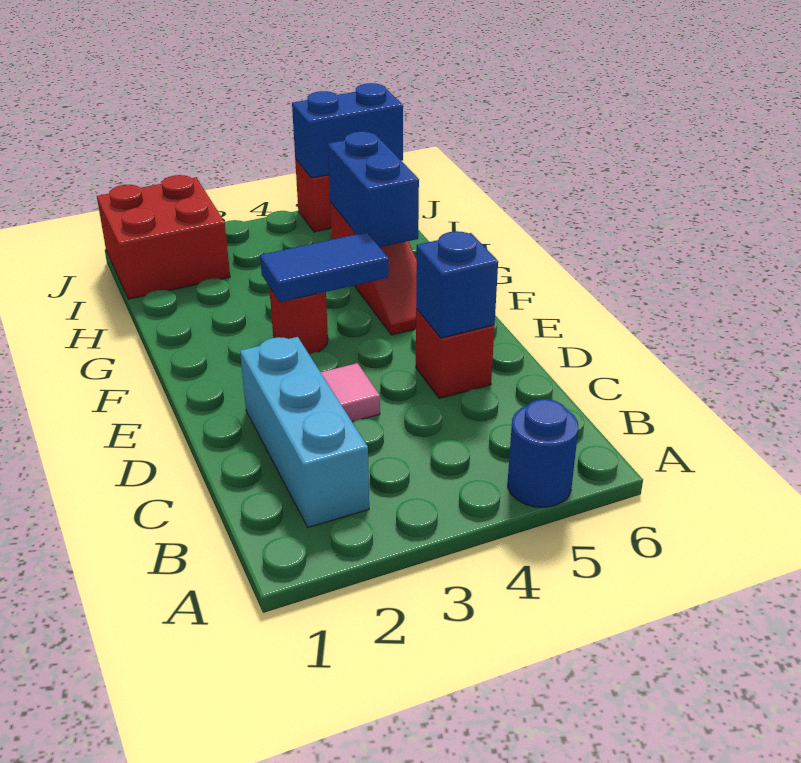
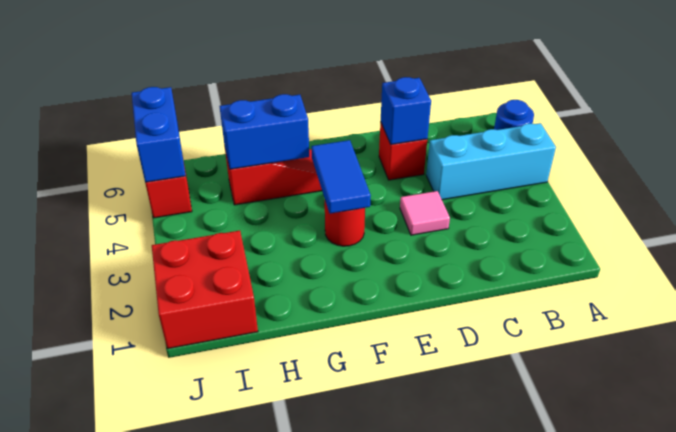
cyan 1x3 brick [240,337,369,527] -> cyan 1x3 brick moved to [426,123,556,200]

